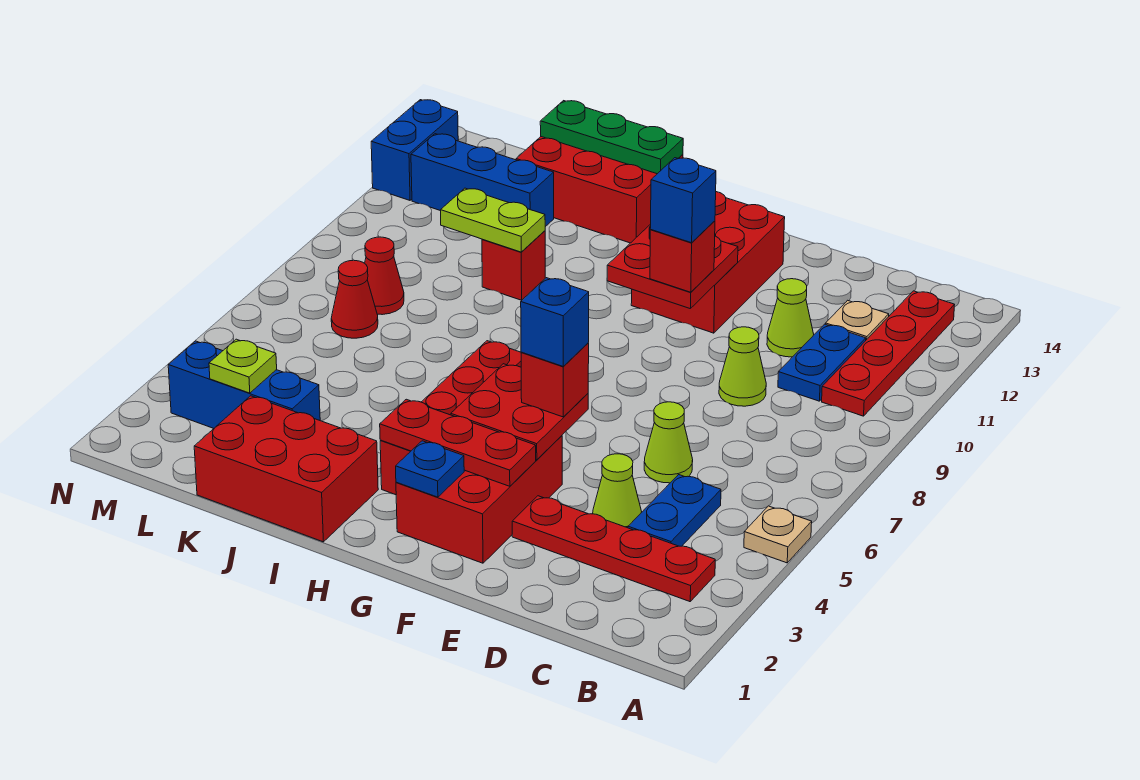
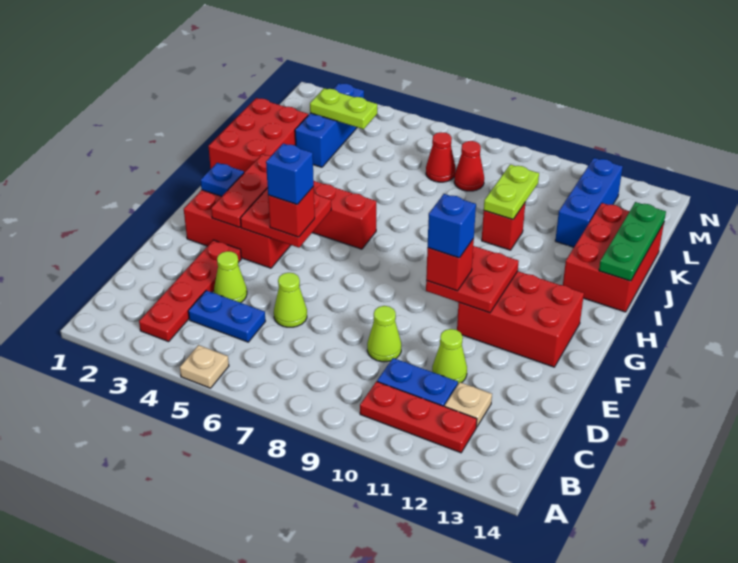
red 1x4 plate [822,291,954,416] -> red 1x3 plate [360,382,477,453]
lime 1x1 plate [209,339,277,393] -> lime 1x2 plate [310,88,377,129]
blue 1x2 brick [371,100,458,200] -> none

